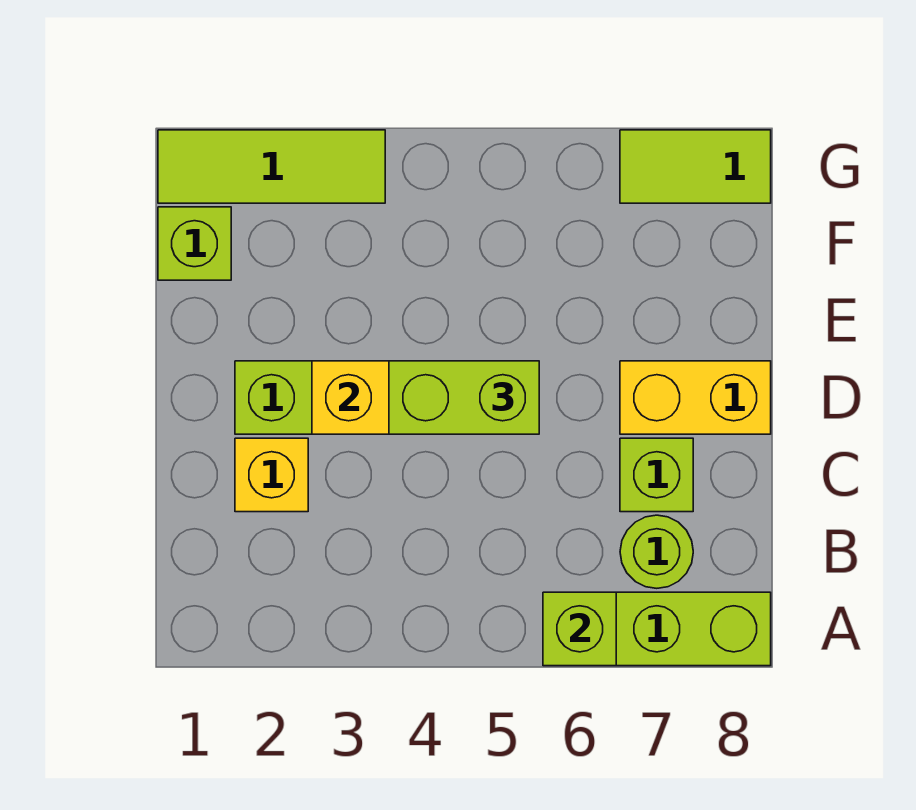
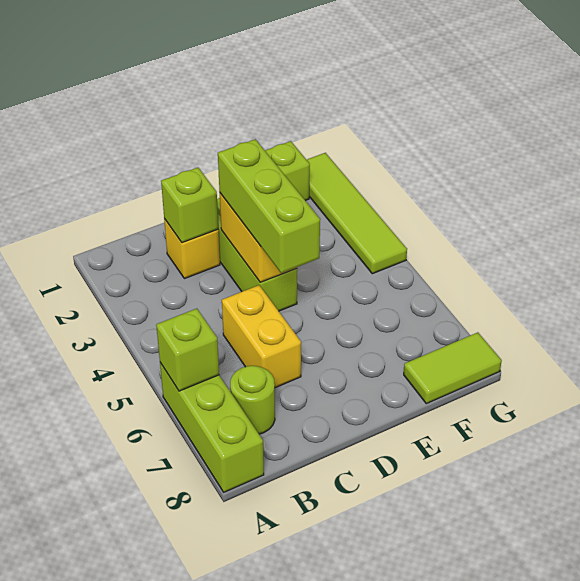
lime 1x1 brick [620,438,693,512] -> lime 1x1 brick moved to [161,168,218,243]
lime 1x2 brick [389,361,539,434] -> lime 1x3 brick [218,139,320,273]
yellow 1x2 brick [620,361,771,434] -> yellow 1x2 brick moved to [222,285,301,388]
lime 1x3 tile [158,130,385,203] -> lime 1x4 tile [307,153,407,274]
lime 1x2 tile [620,130,771,203] -> lime 1x2 tile turned to [404,332,502,404]

